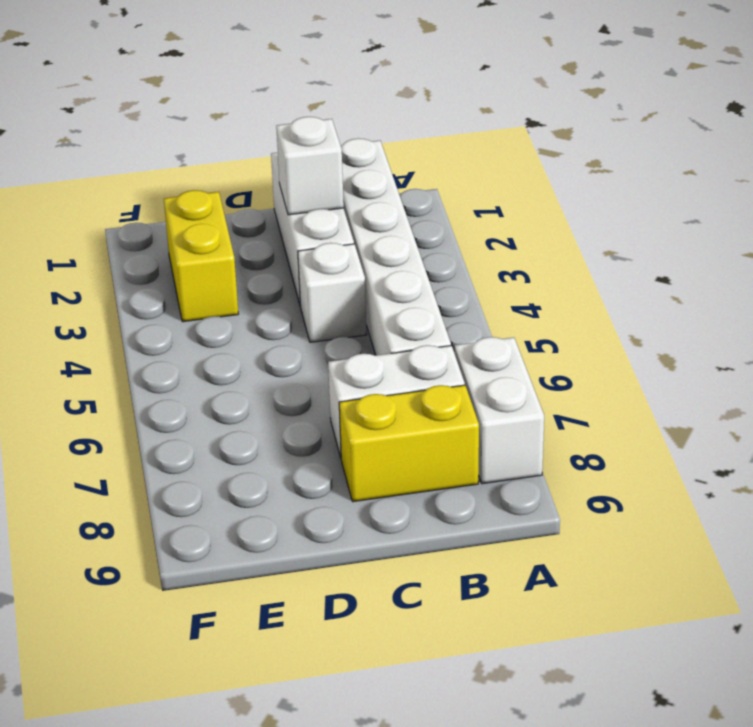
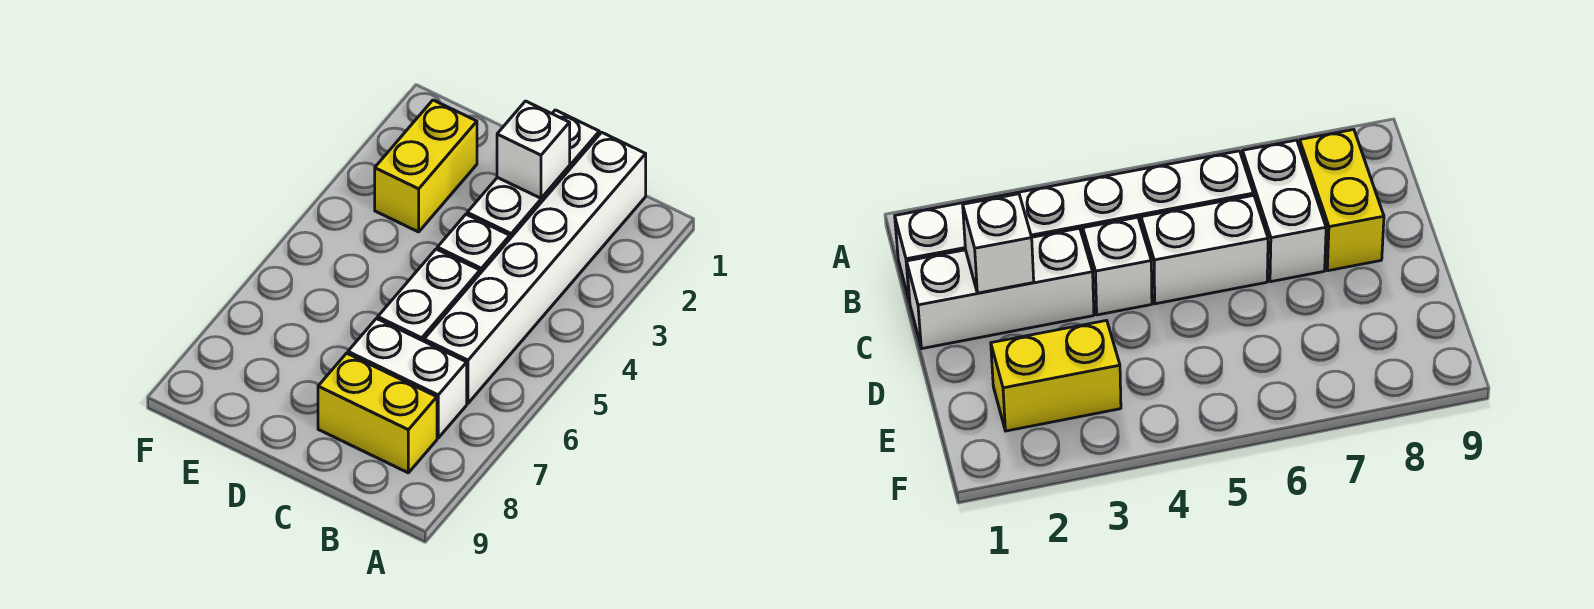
white 1x2 brick [455,337,544,484] -> white 1x2 brick moved to [378,249,480,341]

